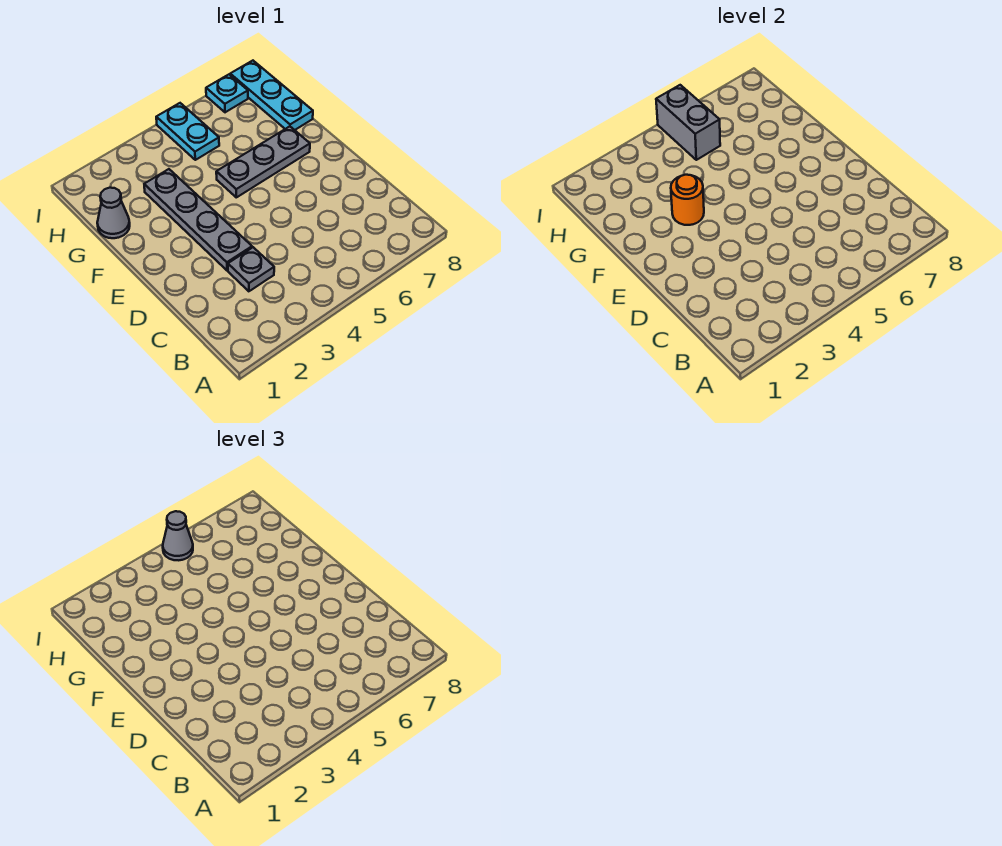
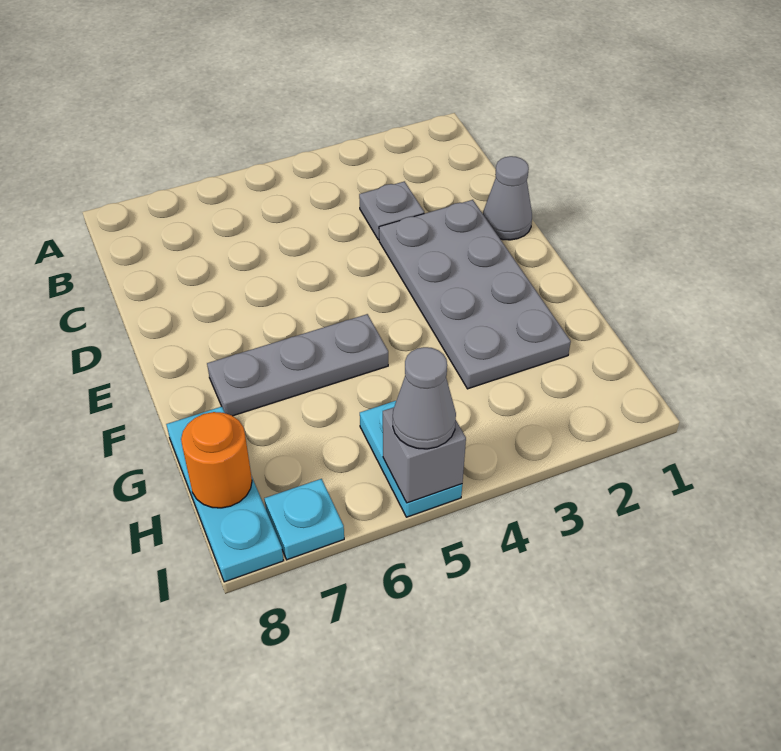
grey 1x4 plate [144,169,252,270] -> grey 2x4 plate [379,200,571,389]
orange 1x1 round brick [671,175,704,225] -> orange 1x1 round brick moved to [181,412,252,508]
grey 1x1 cone [97,188,130,238] -> grey 1x1 cone moved to [483,156,532,240]
grey 1x2 brick [656,85,720,160] -> grey 1x1 brick [383,407,466,503]

